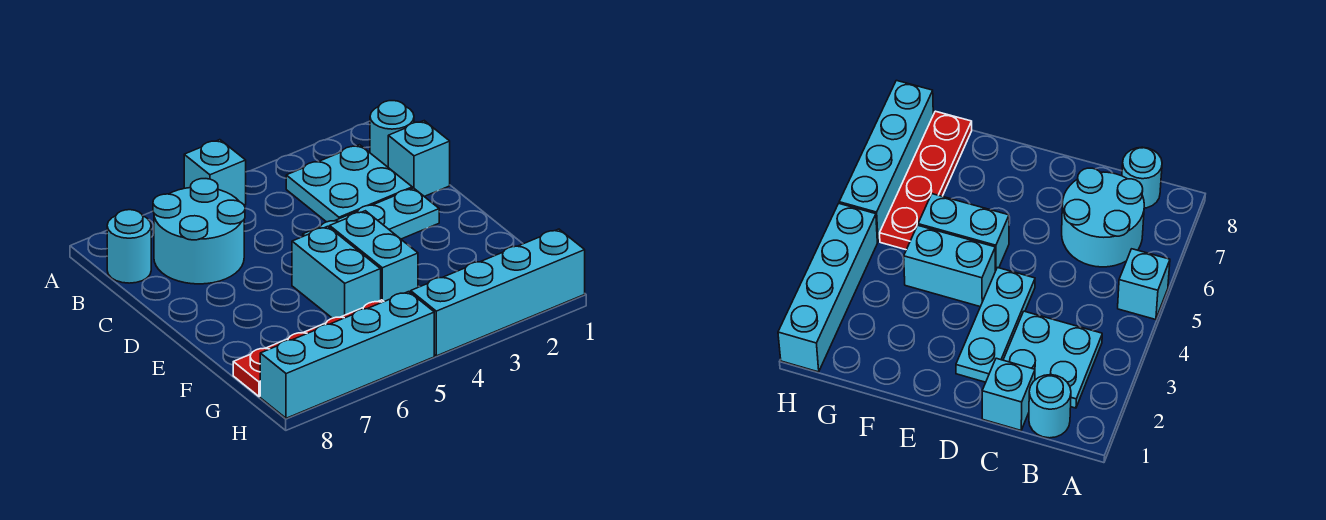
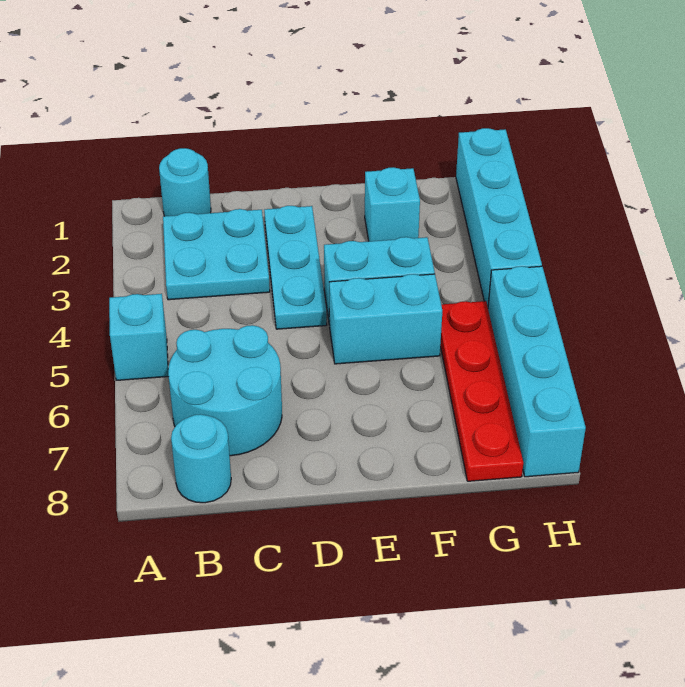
cyan 1x1 brick [388,121,450,196] -> cyan 1x1 brick moved to [365,167,420,241]

